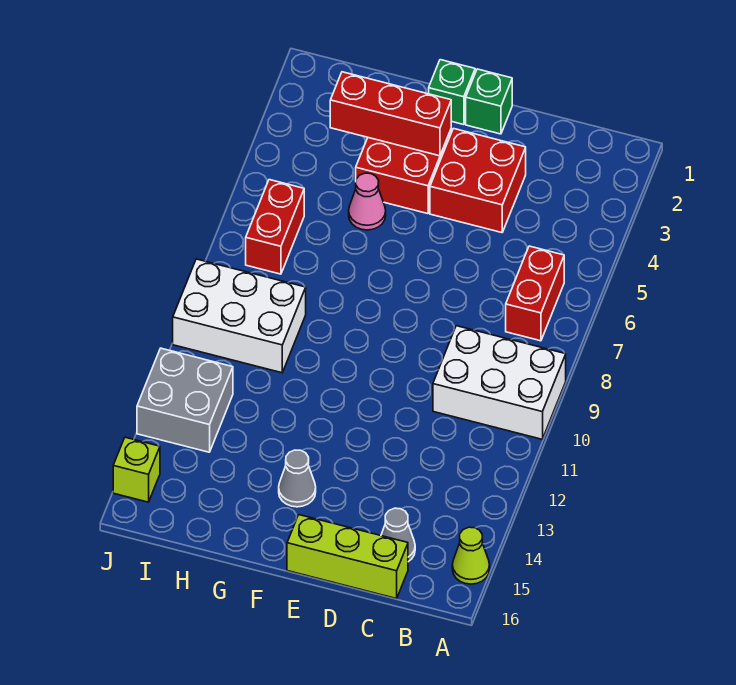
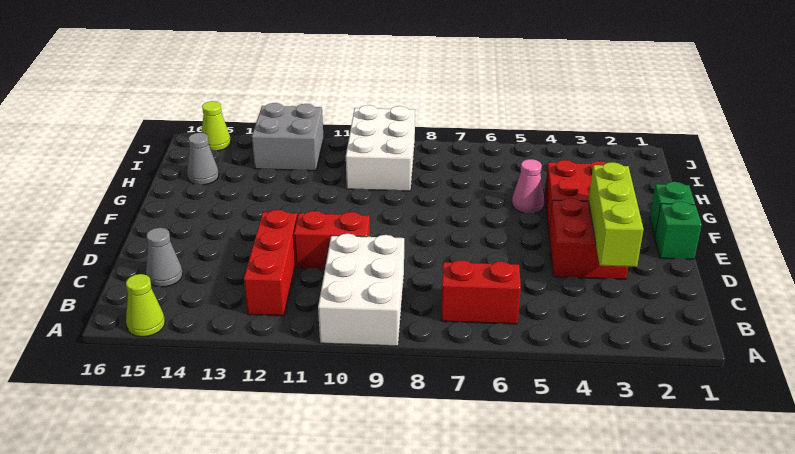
lime 1x3 brick [287,515,408,599] -> lime 1x3 brick moved to [588,162,644,267]
red 1x3 brick [330,72,451,156] -> red 1x3 brick moved to [244,210,297,316]
grey 1x1 cone [279,450,316,507] -> grey 1x1 cone moved to [187,133,219,185]
red 1x2 brick [246,180,304,274] -> red 1x2 brick moved to [294,211,370,269]
lime 1x1 brick [113,437,160,502] -> lime 1x1 cone [202,101,231,151]

